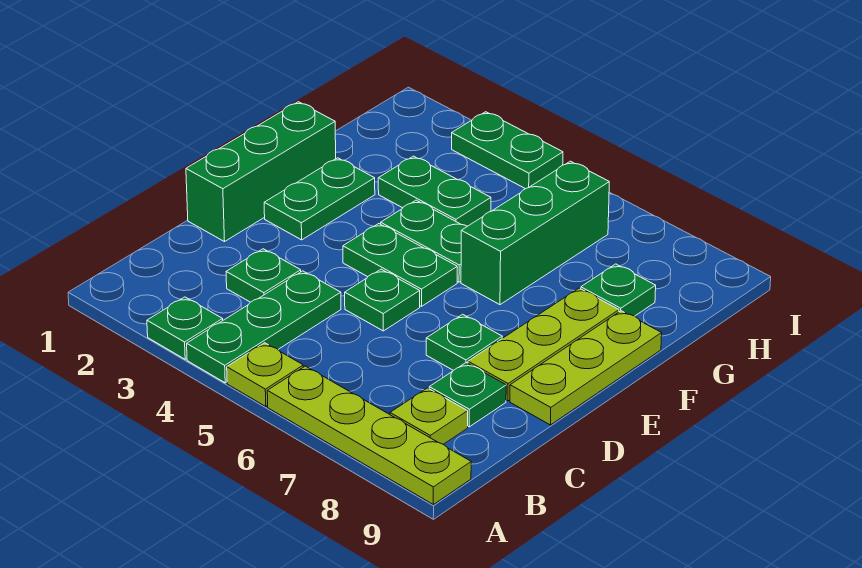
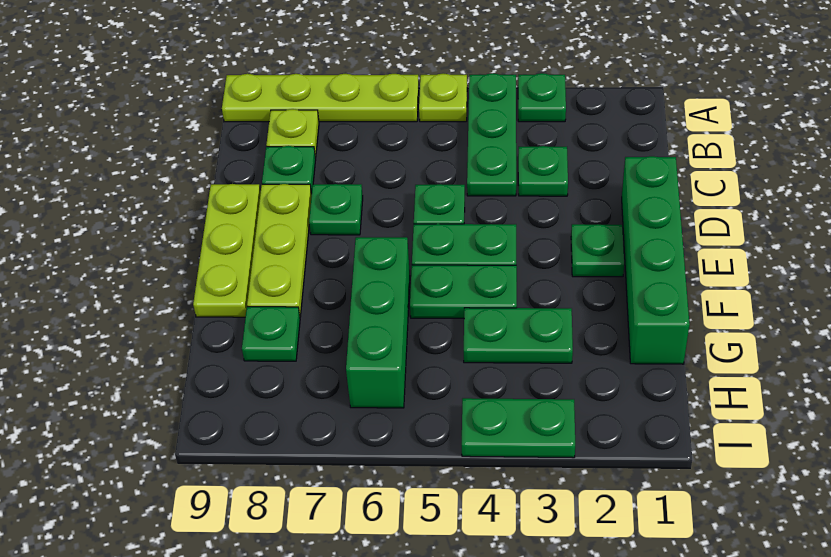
green 1x3 brick [186,102,336,242] -> green 1x4 brick [622,156,690,364]
green 1x2 plate [264,158,375,240] -> green 1x1 plate [571,224,624,277]

